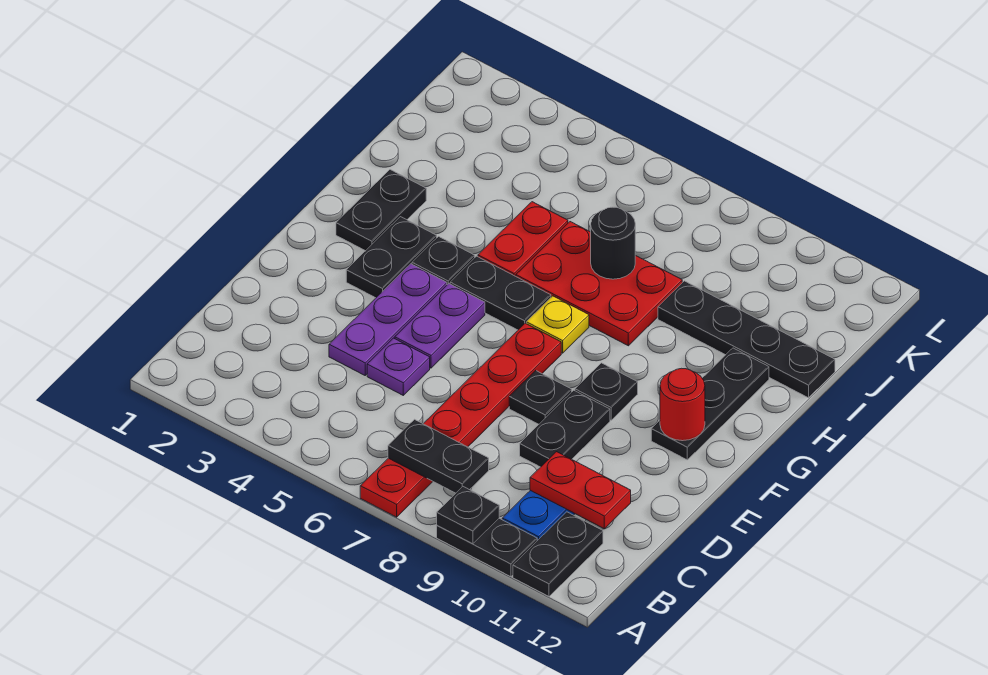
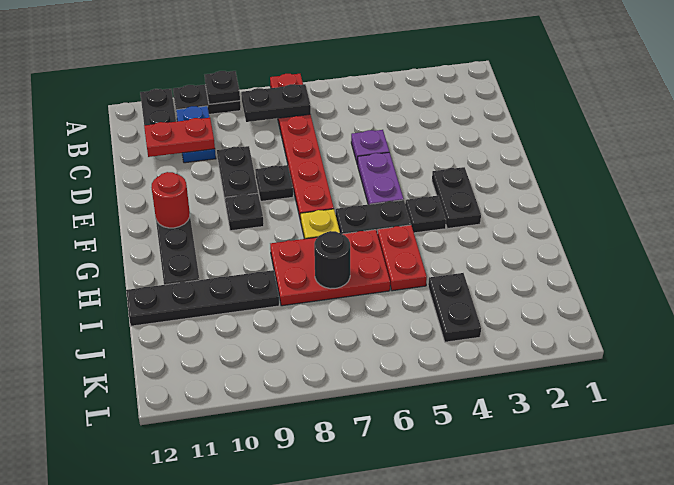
purple 1x3 plate [329,264,447,375] -> none
black 1x2 plate [336,170,426,251] -> black 1x2 plate moved to [428,273,481,342]

